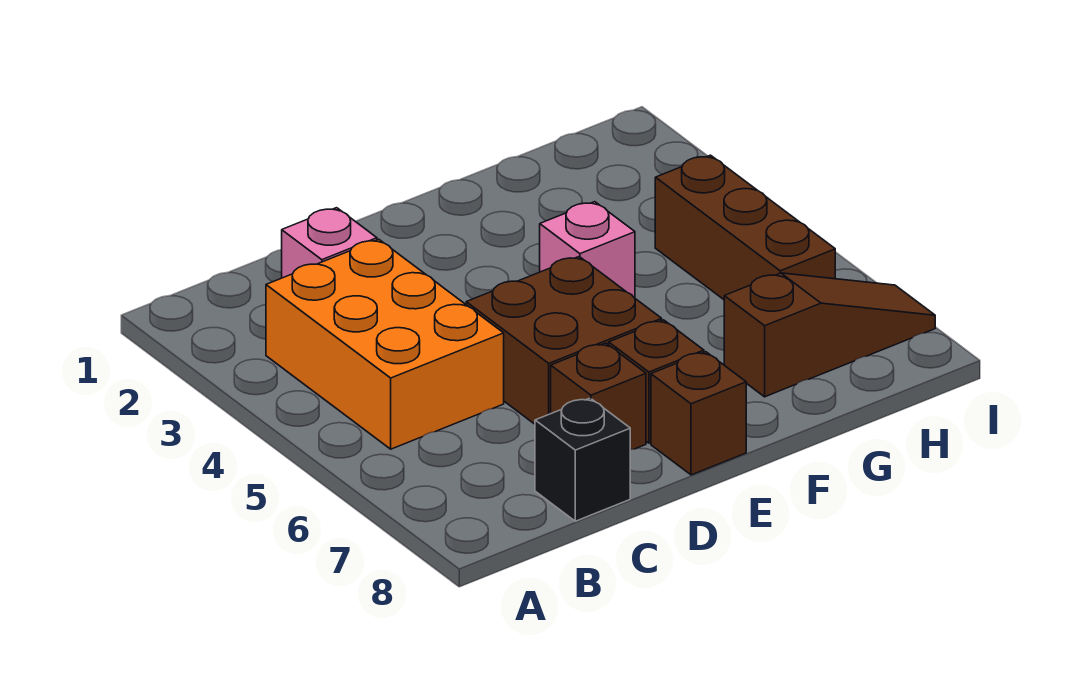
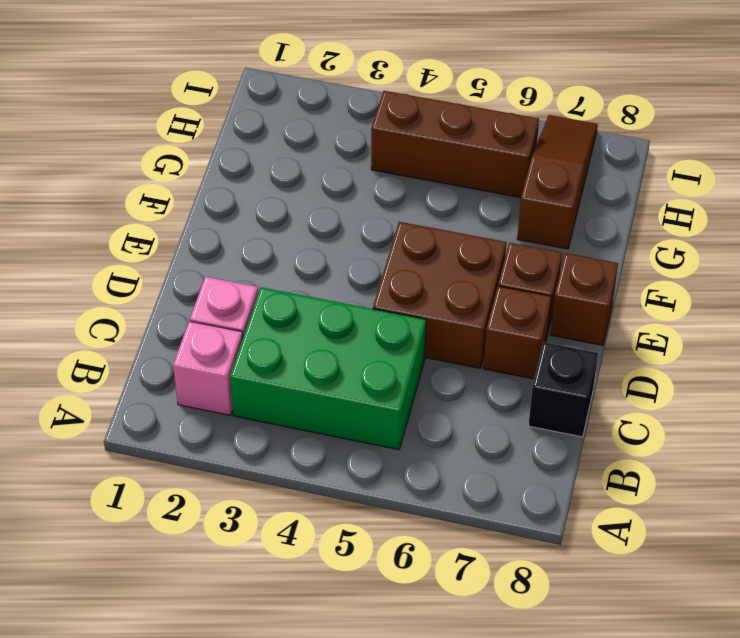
orange 2x3 brick [266,239,504,449] -> green 2x3 brick [230,287,426,450]
pink 1x1 brick [540,202,635,298] -> pink 1x1 brick moved to [173,321,243,415]

